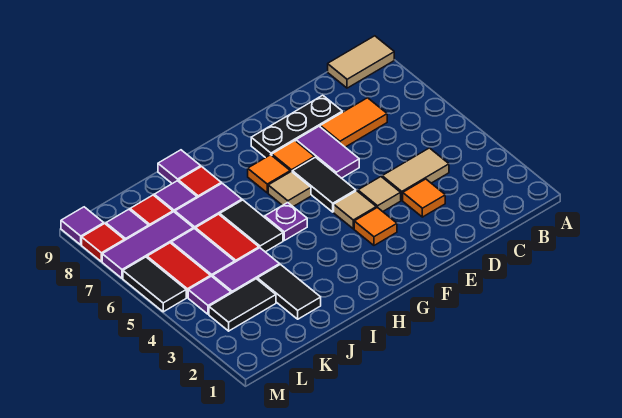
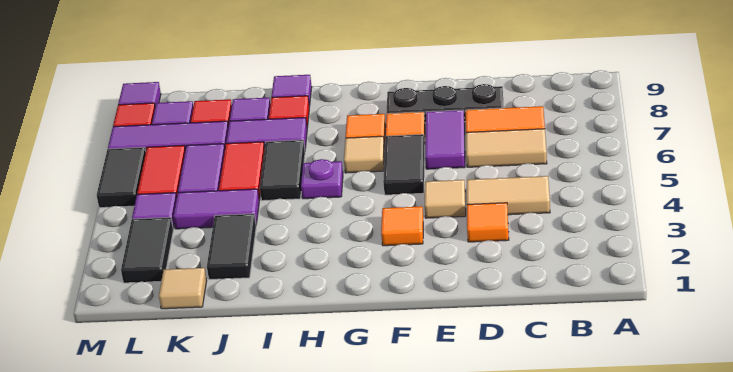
tan 1x2 tile [328,36,394,88] -> tan 1x2 tile moved to [466,129,547,167]
tan 1x1 tile [334,191,376,229] -> tan 1x1 tile moved to [159,268,207,309]
black 1x2 tile [209,279,276,331] -> black 1x2 tile turned to [121,217,173,283]

